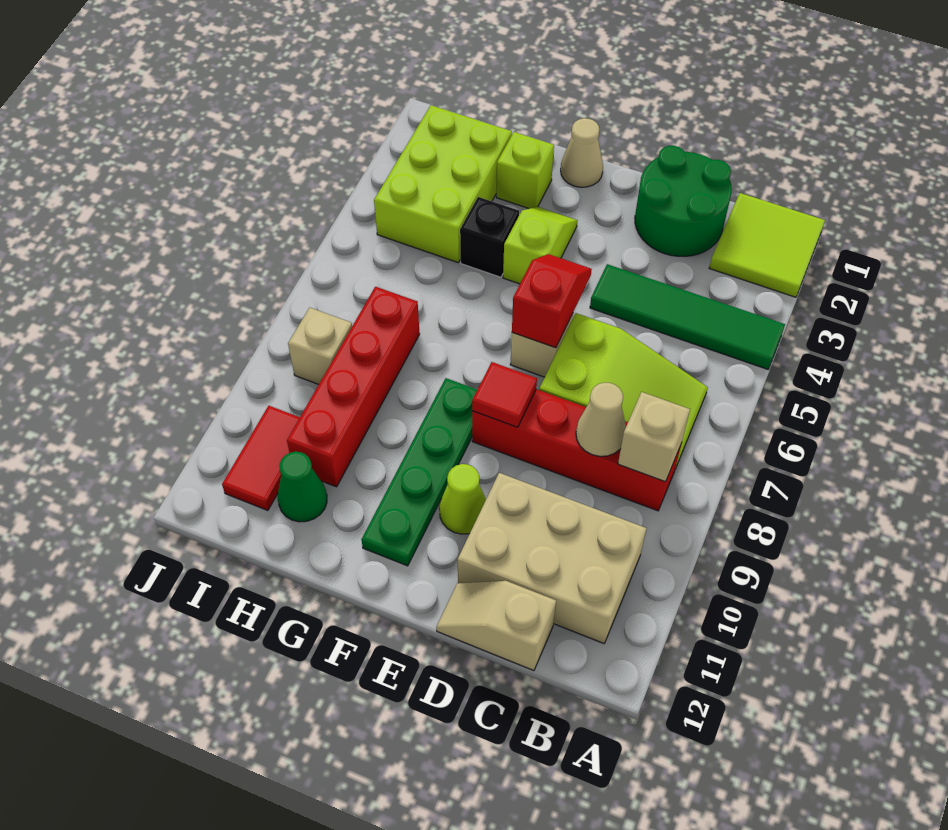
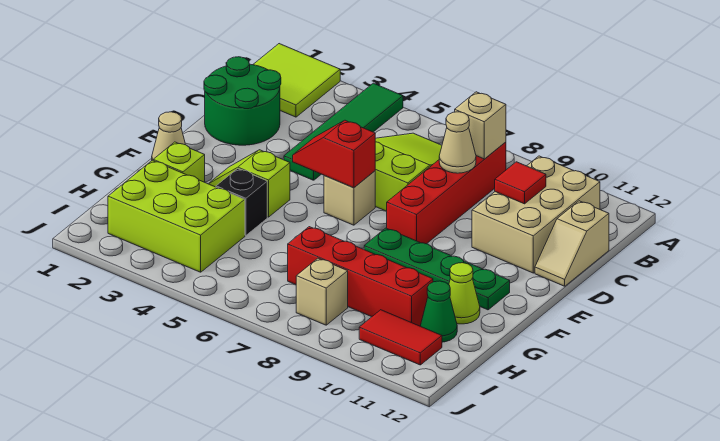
red 1x1 tile [472,362,537,427] -> red 1x1 tile moved to [495,162,546,204]
lime 1x1 cone [439,464,486,534] -> lime 1x1 cone moved to [449,263,480,324]

